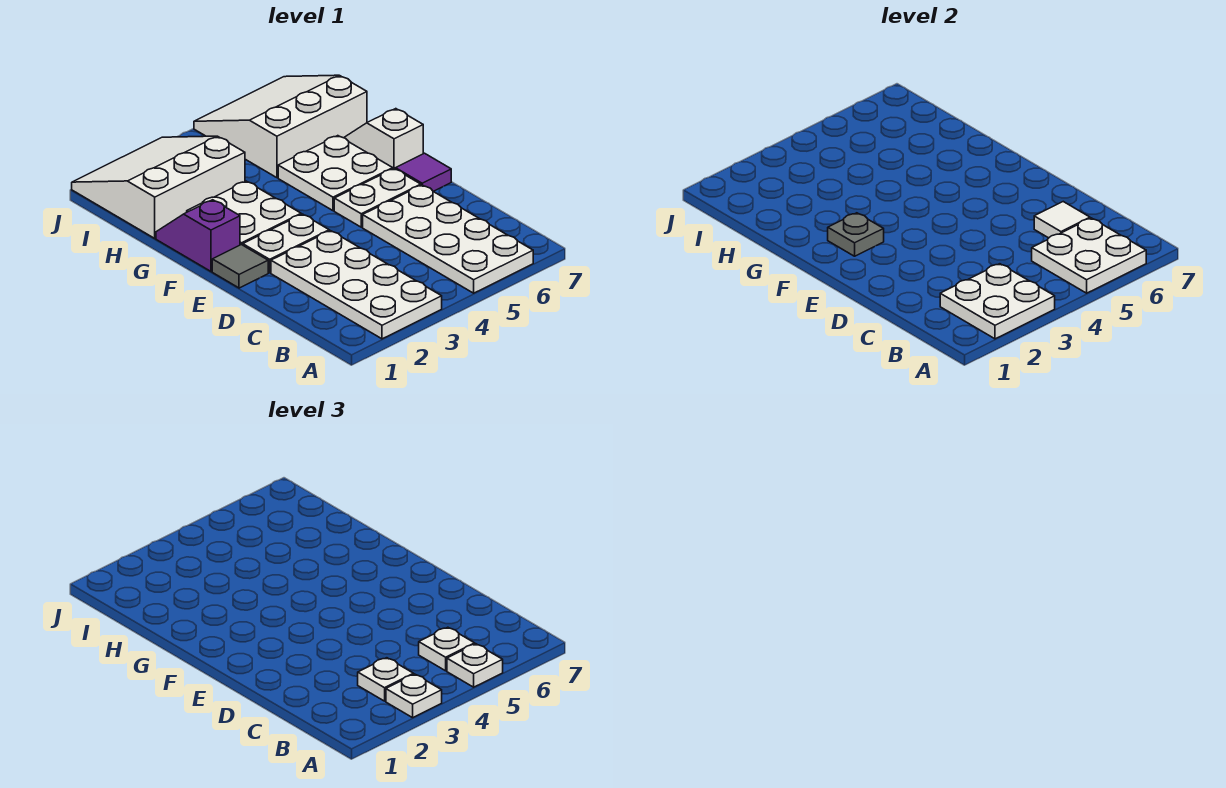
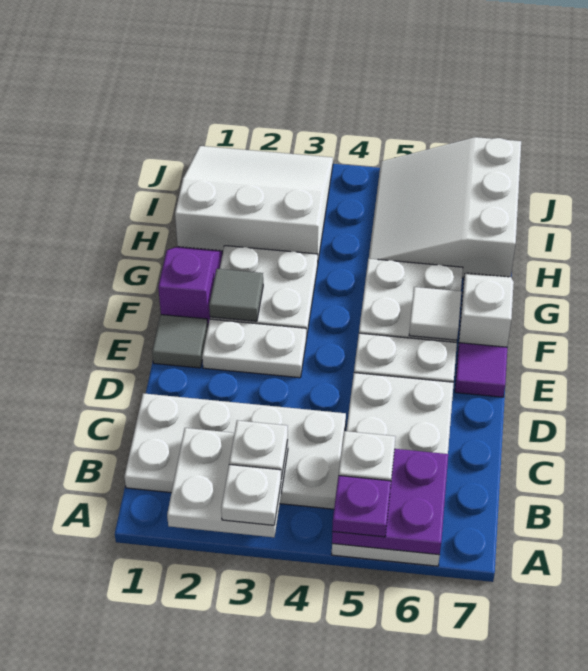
white 2x4 plate [271,231,442,339] -> white 2x4 plate turned to [124,393,346,509]
white 2x2 plate [1032,218,1146,293] -> purple 2x2 plate [332,449,448,555]
white 1x1 plate [447,644,503,687] -> purple 1x1 plate [332,476,391,537]
white 1x1 tile [1034,202,1090,238] -> white 1x1 tile moved to [409,287,461,340]
grey 1x1 plate [828,213,884,256] -> grey 1x1 tile [209,269,263,321]
white 3x3 slope [194,75,367,178] -> white 3x3 slope turned to [369,137,521,278]

